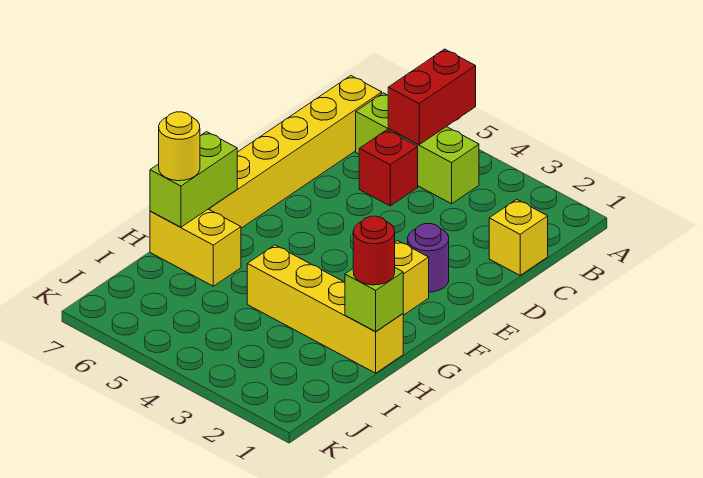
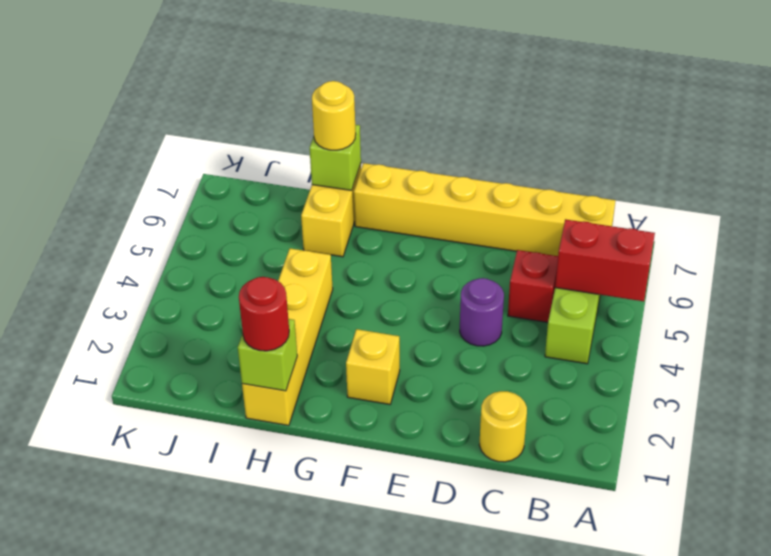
yellow 1x1 brick [489,199,548,275] -> yellow 1x1 round brick [479,391,527,462]
purple 1x1 round brick [408,224,449,292] -> purple 1x1 round brick moved to [460,278,504,346]
lime 1x2 brick [150,132,237,227] -> lime 1x1 brick [310,125,361,191]

